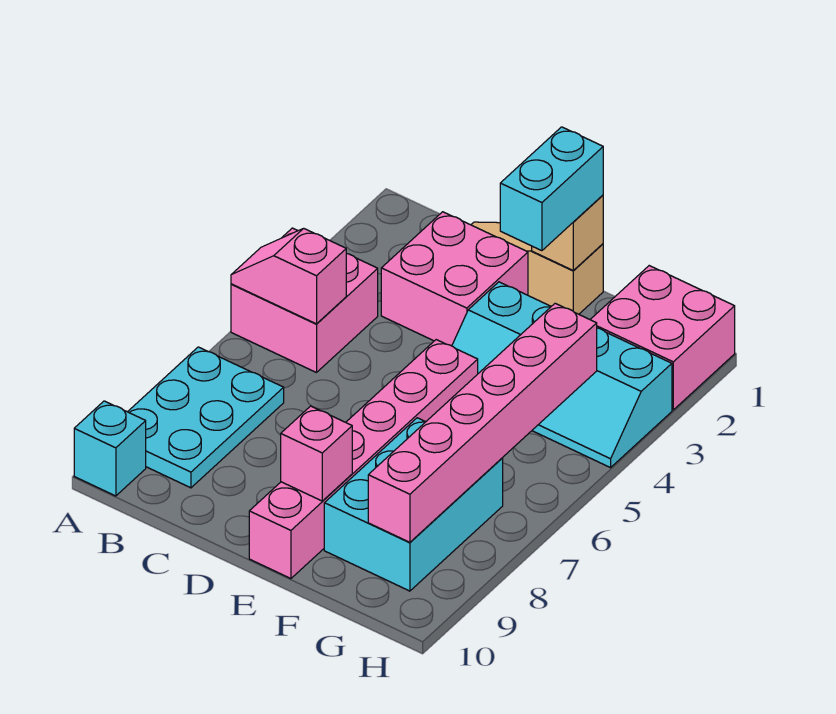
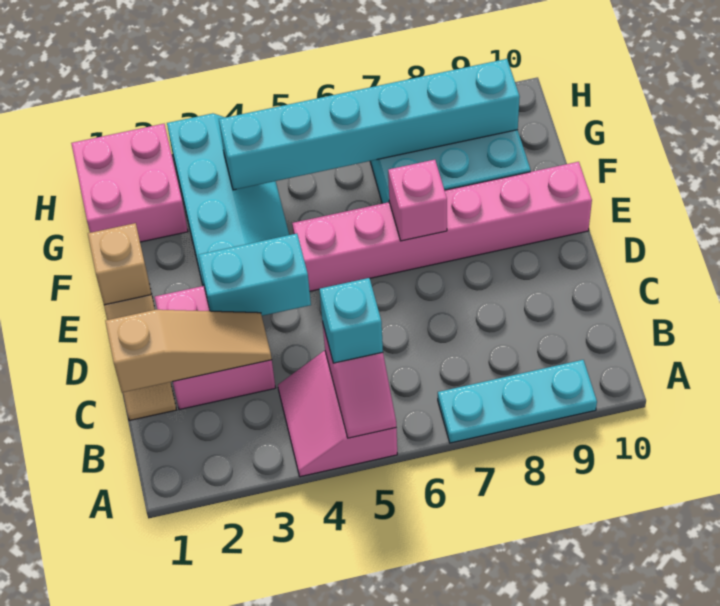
pink 2x2 brick [231,228,378,373] -> pink 2x2 slope [278,351,397,477]
cyan 2x3 plate [128,347,284,488] -> cyan 1x3 plate [438,360,597,443]
cyan 1x1 brick [74,401,146,496] -> cyan 1x1 brick moved to [319,278,383,363]
none -> tan 1x3 slope [105,310,272,392]
cyan 1x2 brick [500,127,603,251] -> cyan 1x2 brick moved to [199,234,311,316]
pink 1x1 brick [281,406,352,501] -> pink 1x1 brick moved to [388,160,447,241]
pink 1x6 brick [368,303,597,542] -> cyan 1x6 brick [219,59,520,190]

